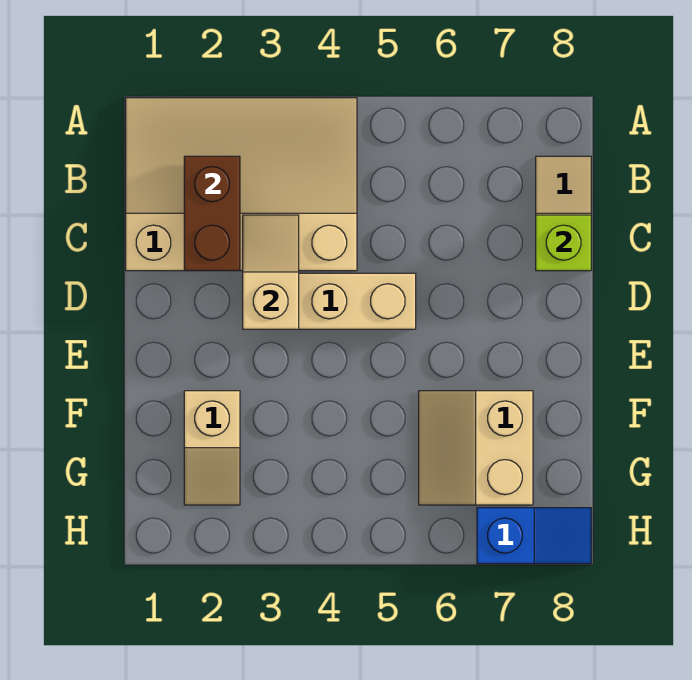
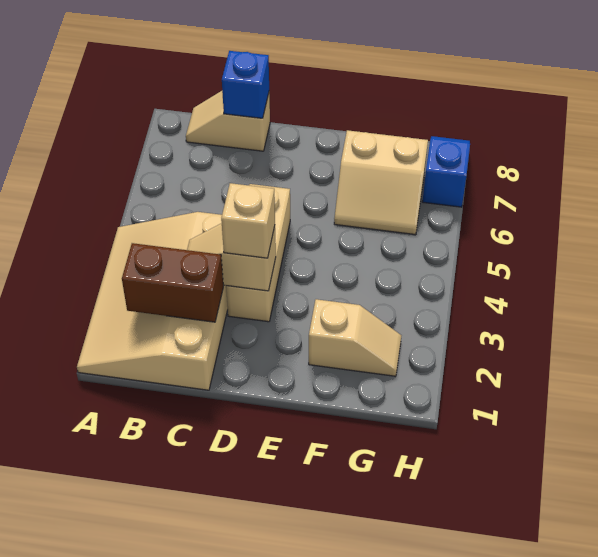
lime 1x1 brick [536,215,591,271] -> blue 1x1 brick [222,51,269,118]
none -> tan 1x1 brick [221,183,275,258]

